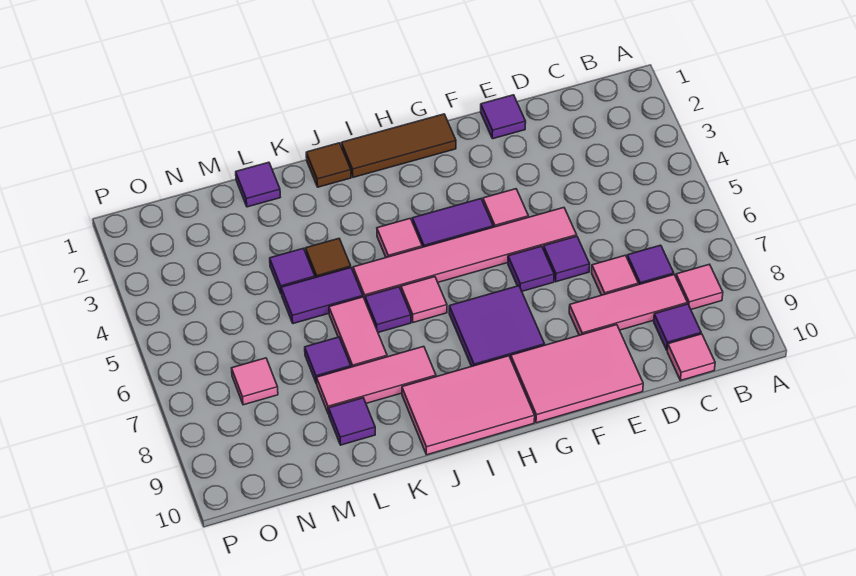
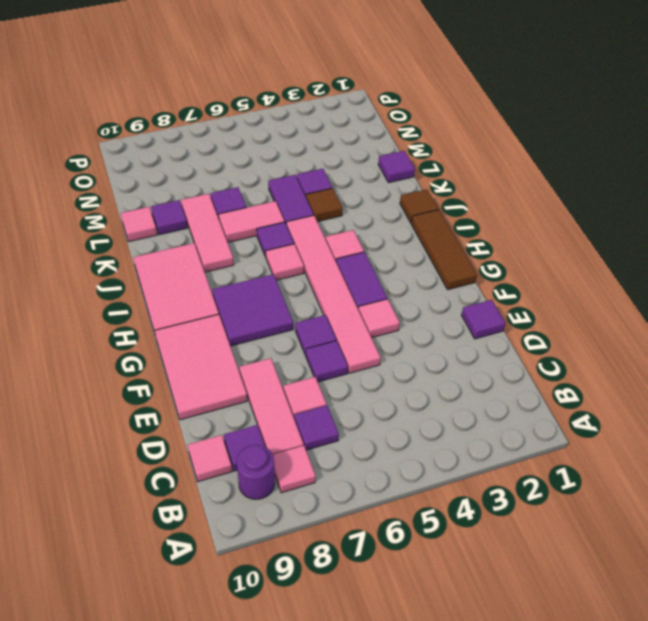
none -> purple 1x1 round brick [237,445,275,499]
pink 1x1 tile [232,358,278,405] -> pink 1x1 tile moved to [121,207,157,242]

